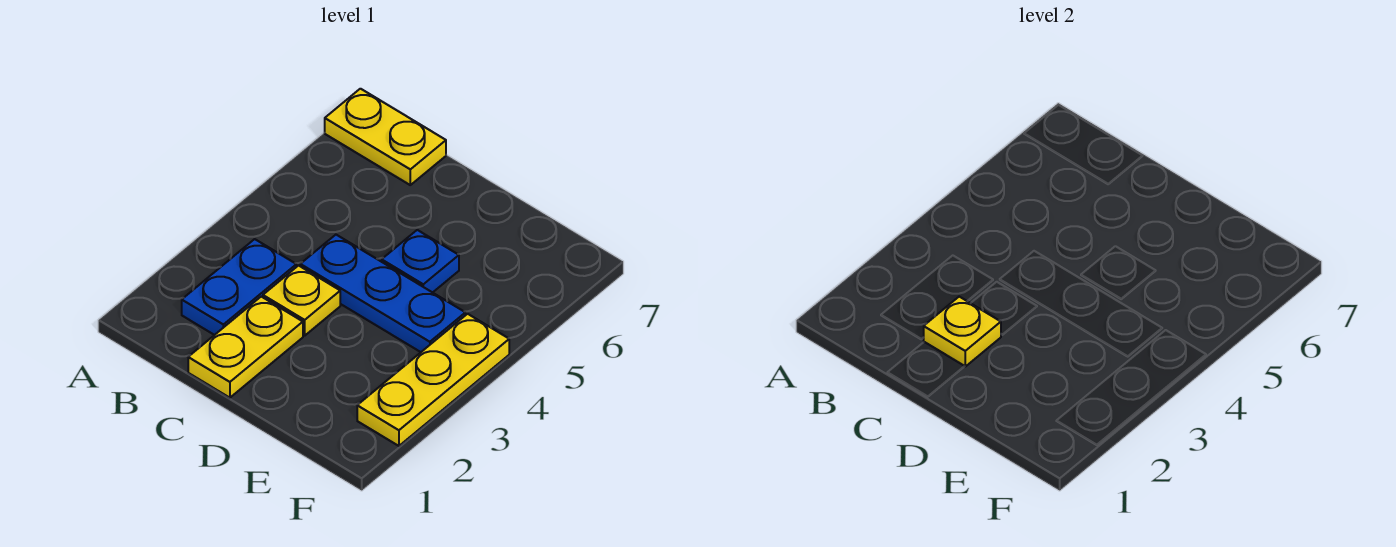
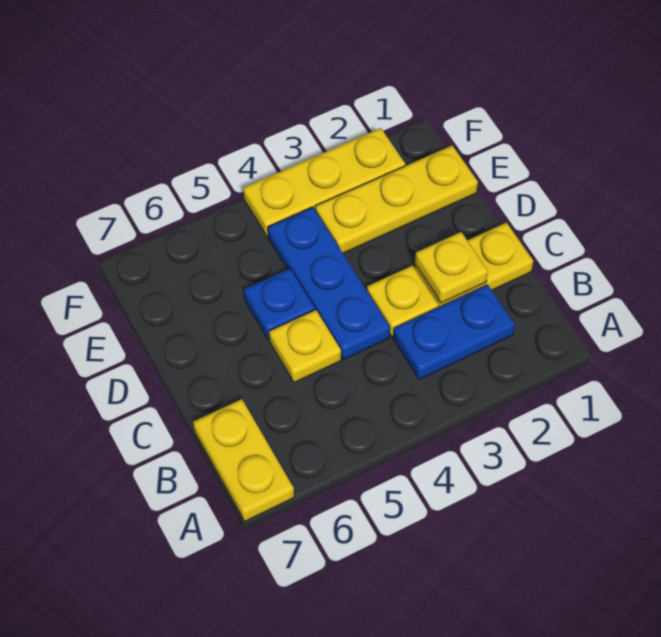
none -> yellow 1x1 plate [269,310,341,383]
none -> yellow 1x3 plate [315,145,478,253]

